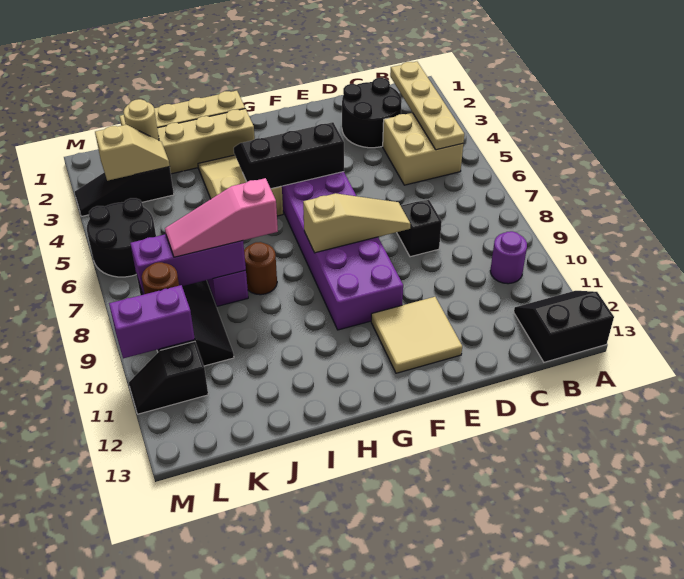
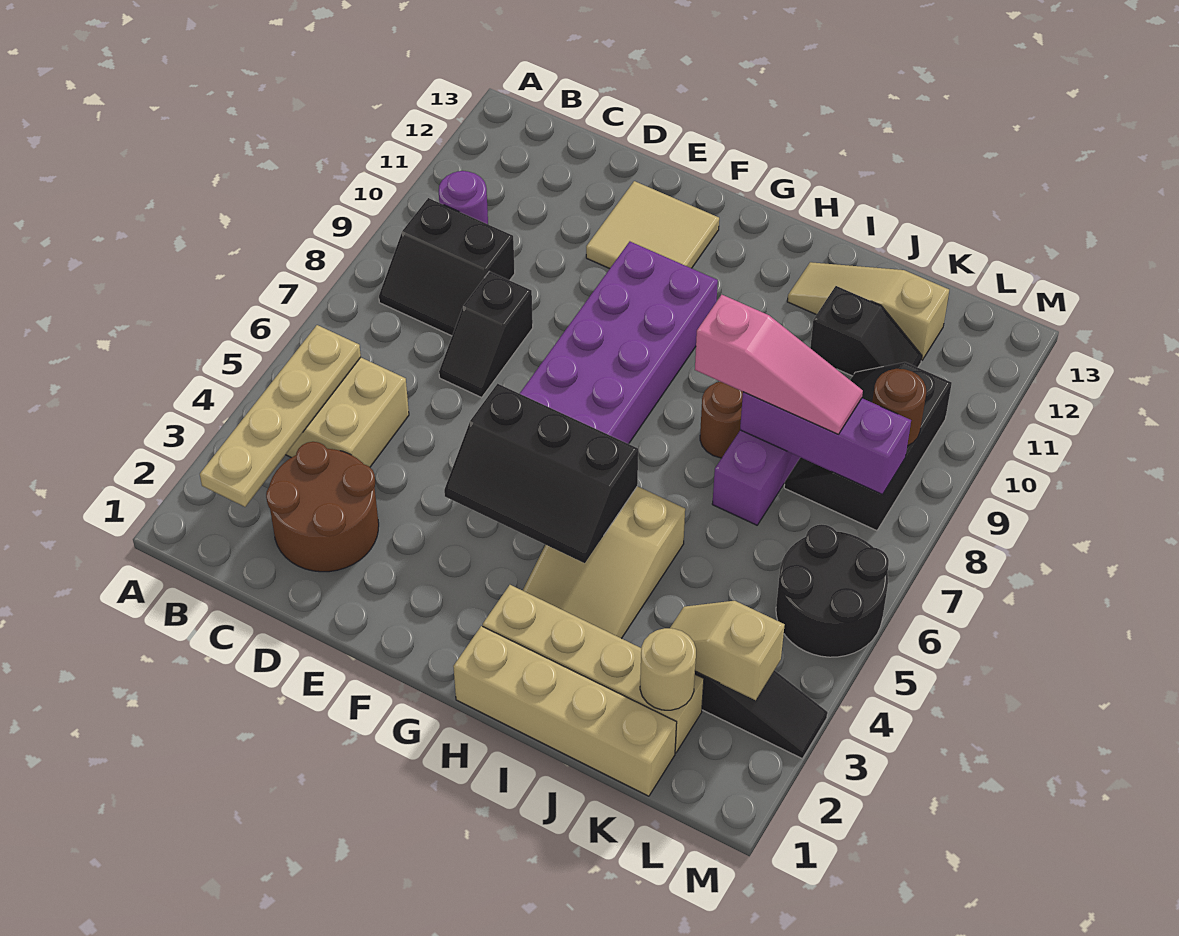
black 2x2 slope [514,291,614,362] -> black 2x2 slope moved to [379,198,515,336]
black 2x2 round brick [342,78,402,148] -> brown 2x2 round brick [266,442,379,572]
tan 1x3 slope [303,193,410,253] -> tan 1x3 slope moved to [787,262,949,361]
purple 1x2 brick [109,285,195,358] -> none
black 1x2 slope [129,341,208,414] -> black 1x2 slope moved to [810,286,922,376]

